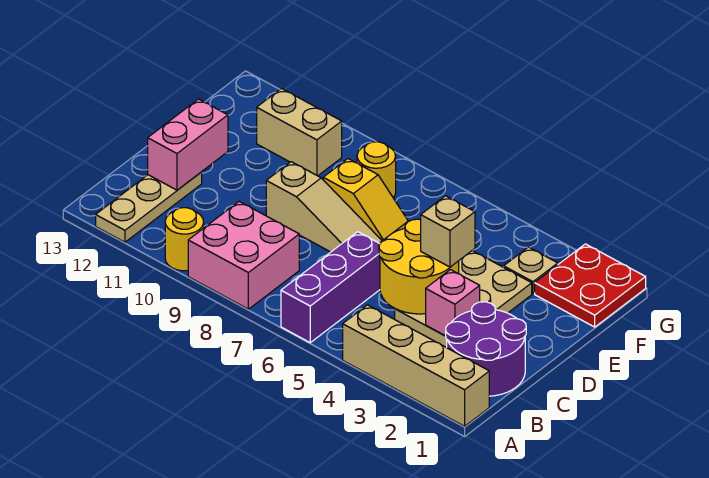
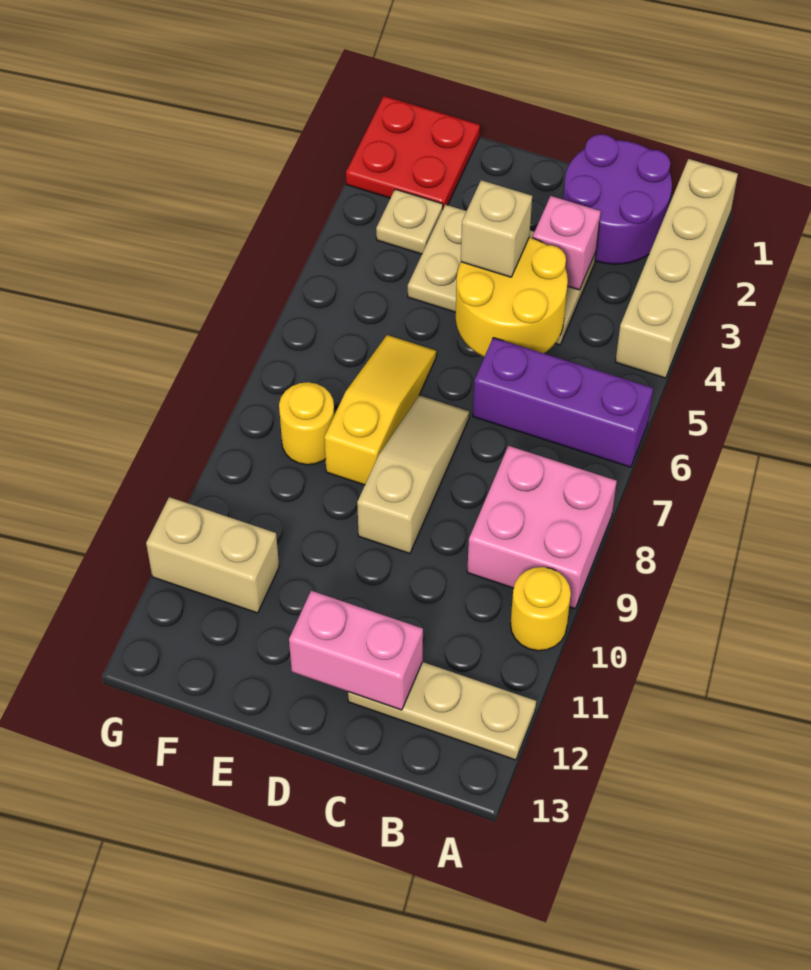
yellow 1x2 slope [323,159,408,241] -> yellow 1x3 slope [324,335,436,485]
tan 1x2 brick [257,89,342,176] -> tan 1x2 brick turned to [146,497,279,613]

